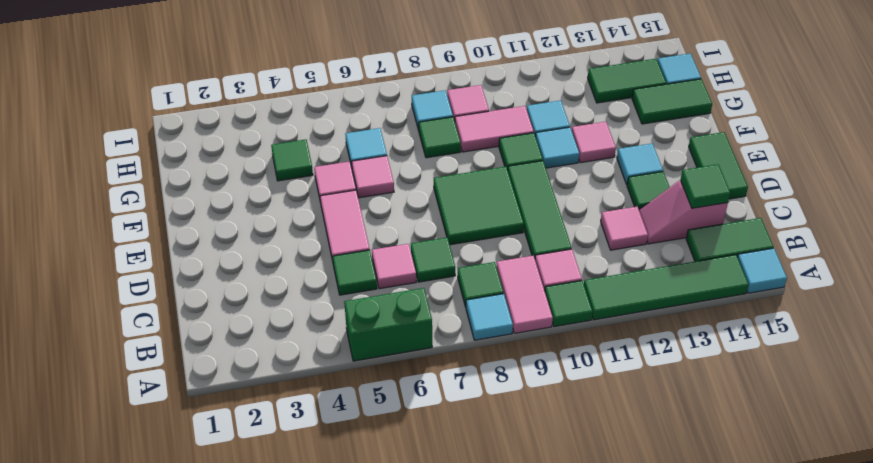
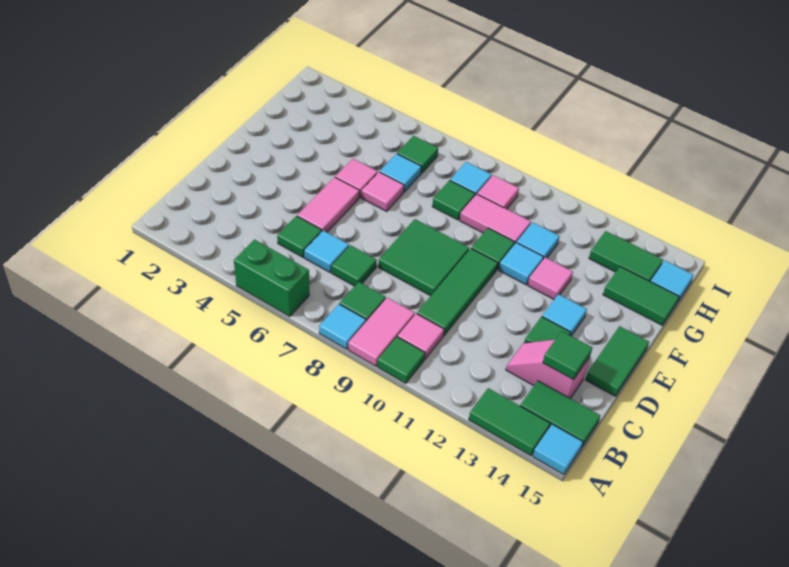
green 1x4 tile [584,255,749,320] -> green 1x2 tile [469,388,550,456]
pink 1x1 tile [372,244,416,289] -> cyan 1x1 tile [304,231,349,272]
pink 1x1 tile [601,207,648,250] -> none
green 1x1 tile [271,139,313,181] -> green 1x1 tile moved to [397,136,438,174]

